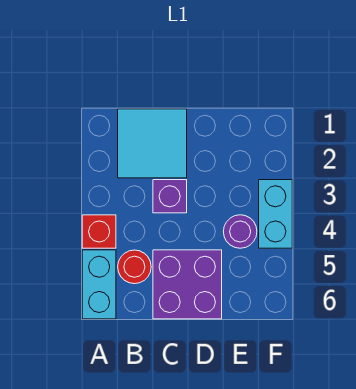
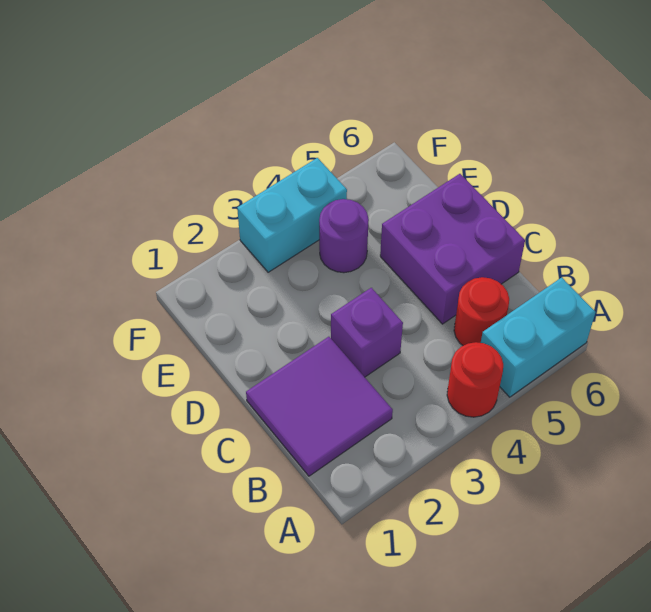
red 1x1 brick [82,215,116,248] -> red 1x1 round brick [447,342,503,417]
cyan 2x2 tile [118,109,187,178] -> purple 2x2 tile [246,337,393,476]

